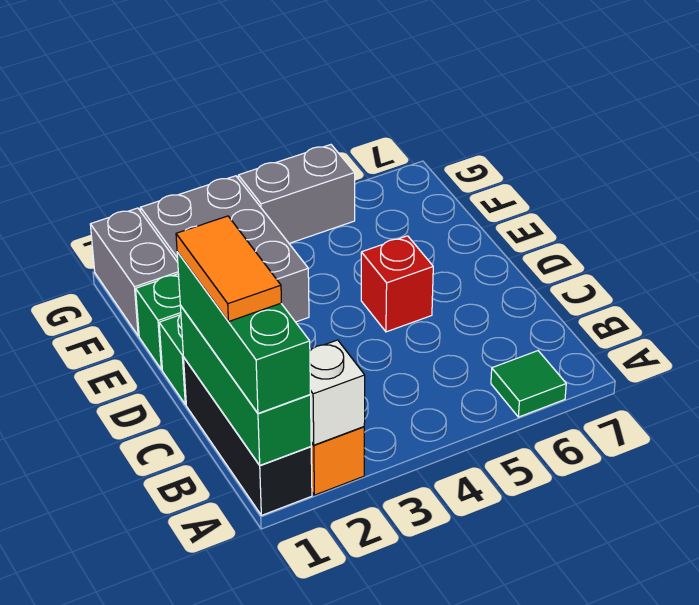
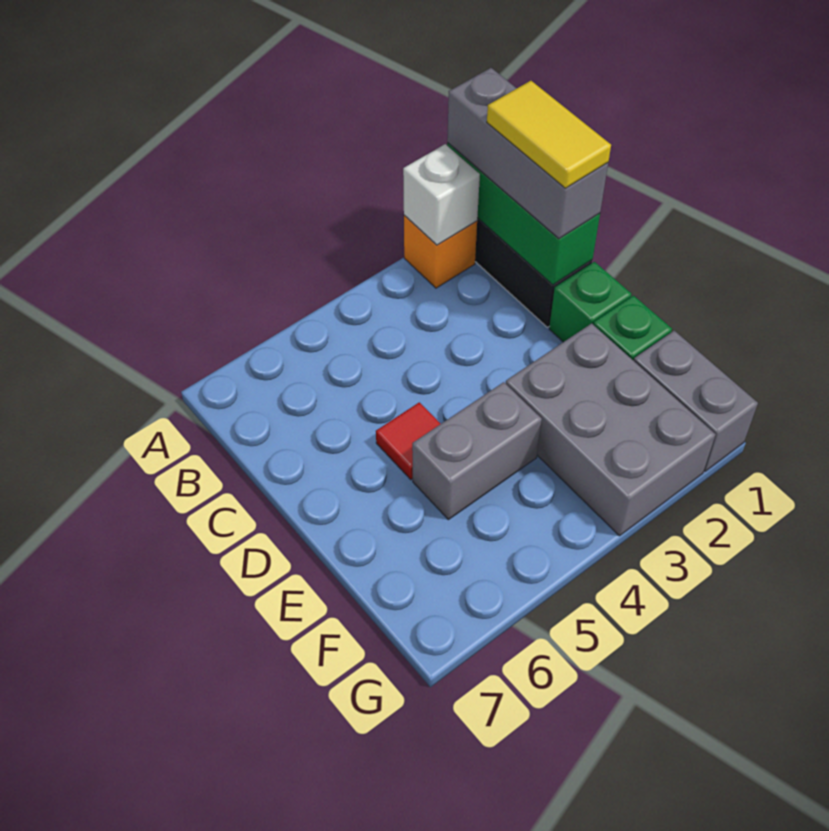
green 1x3 brick [177,252,310,413] -> grey 1x3 brick [447,68,608,239]
green 1x1 tile [491,351,566,417] -> none
orange 1x2 tile [176,216,281,322] -> yellow 1x2 tile [487,81,611,188]
red 1x1 brick [361,236,433,332] -> red 1x1 tile [376,402,440,480]
grey 1x2 brick [238,145,355,243] -> grey 1x2 brick moved to [412,382,542,520]

